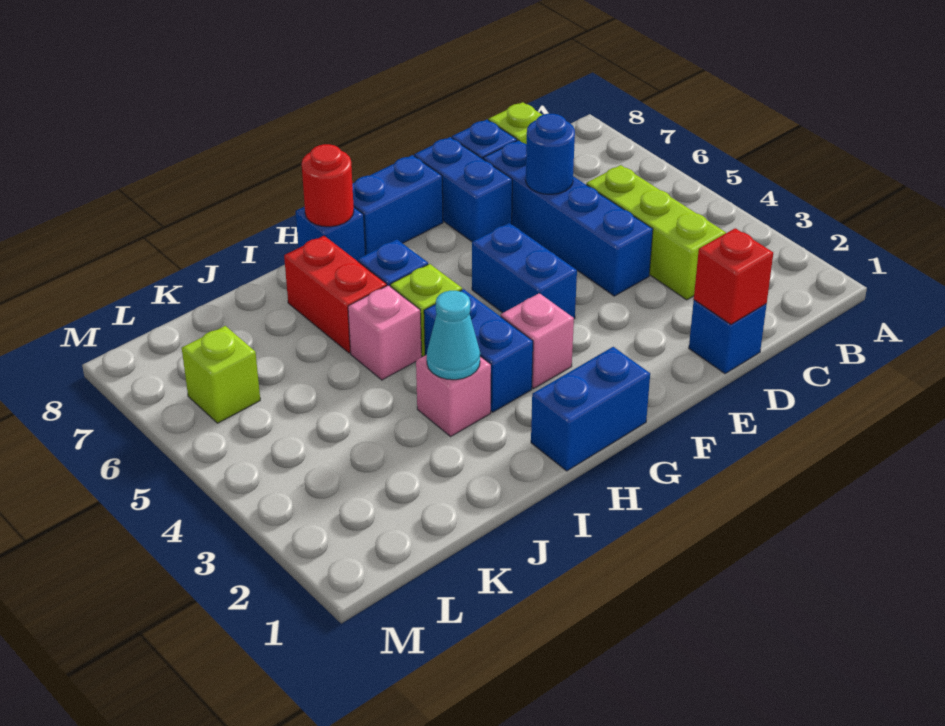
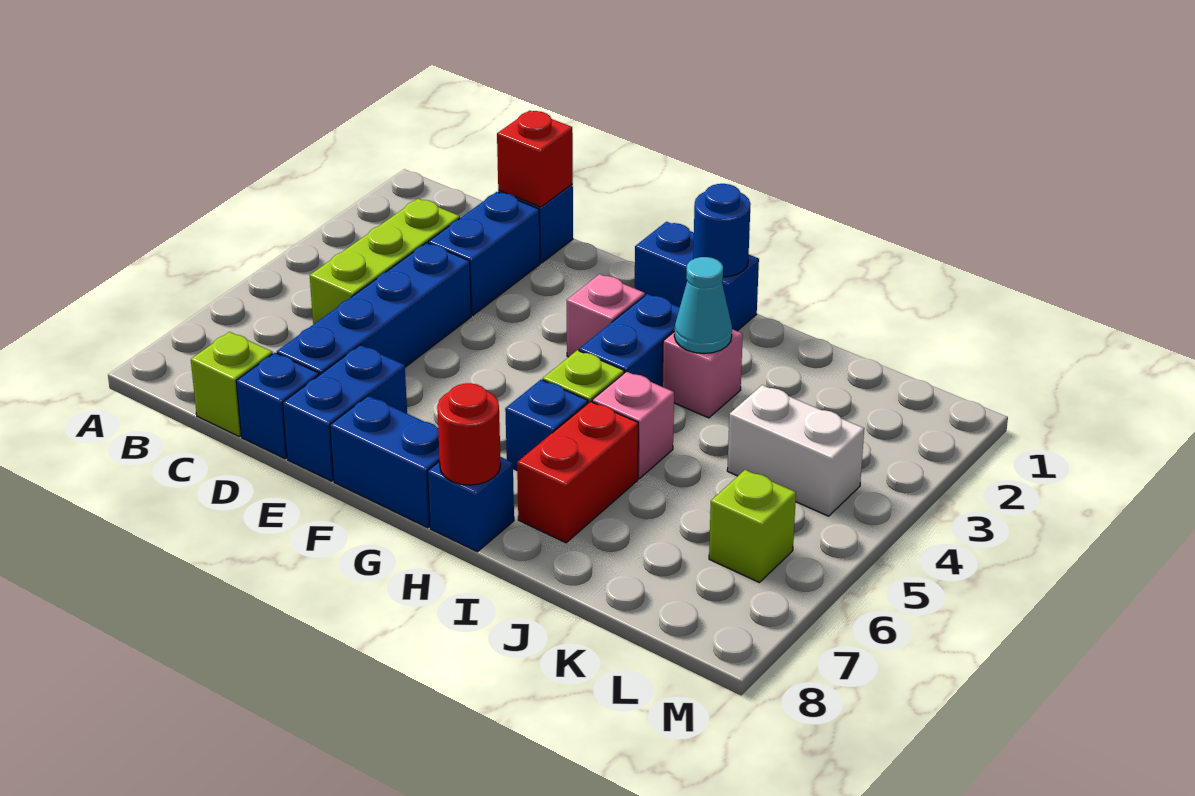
blue 1x1 round brick [526,114,575,194] -> blue 1x1 round brick moved to [693,184,750,277]
blue 1x2 brick [472,223,577,319] -> blue 1x2 brick moved to [428,192,540,315]
none -> white 1x2 brick [727,385,864,516]

